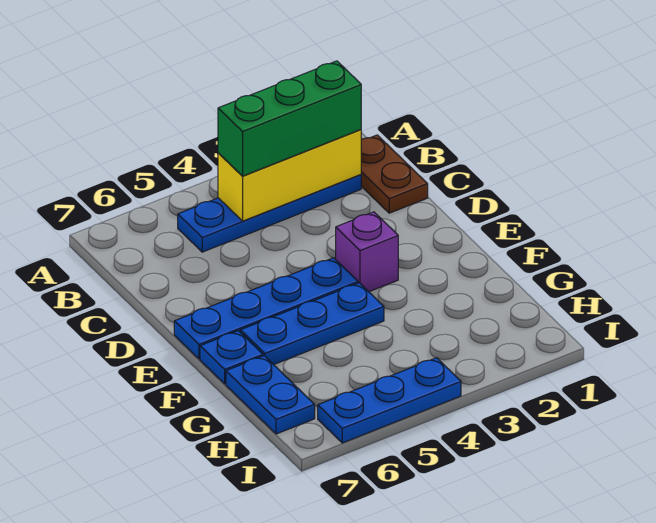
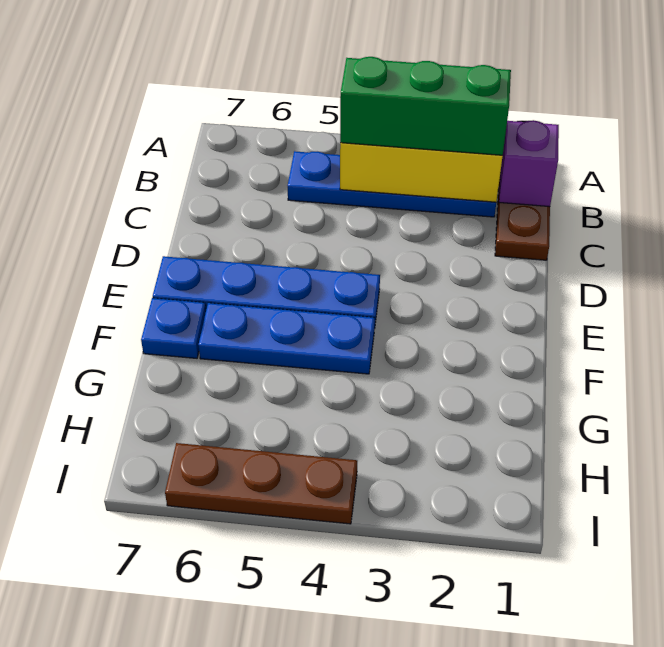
purple 1x1 brick [336,212,398,292] -> purple 1x1 brick moved to [499,120,559,207]
blue 1x2 plate [226,356,315,434] -> none
blue 1x3 plate [318,358,461,443] -> brown 1x3 plate [165,443,357,524]

